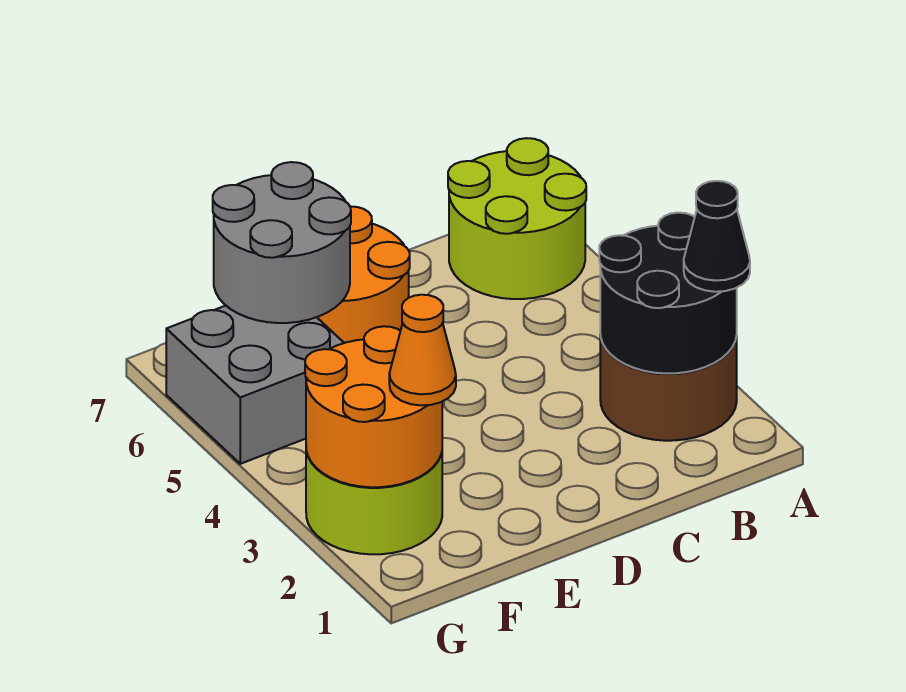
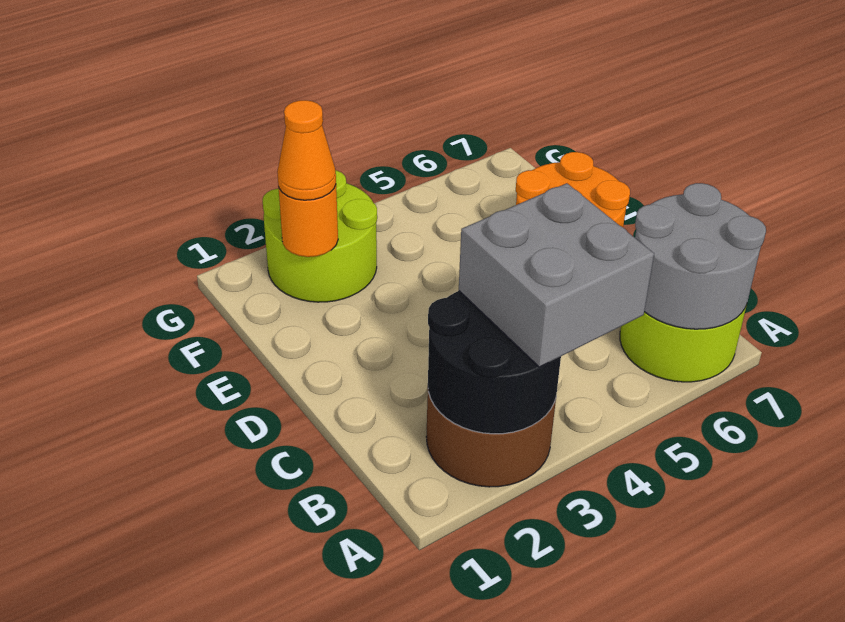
black 1x1 cone [684,181,750,292] -> none
grey 2x2 round brick [213,162,351,323] -> grey 2x2 round brick moved to [635,183,766,329]
orange 2x2 round brick [305,326,442,487] -> orange 1x1 round brick [279,185,338,257]
grey 2x2 brick [166,306,344,464] -> grey 2x2 brick moved to [459,183,654,367]

